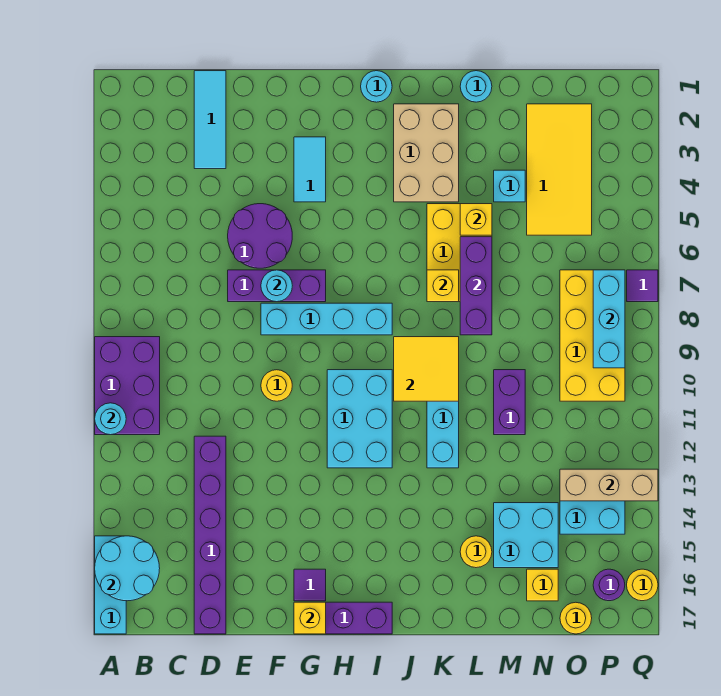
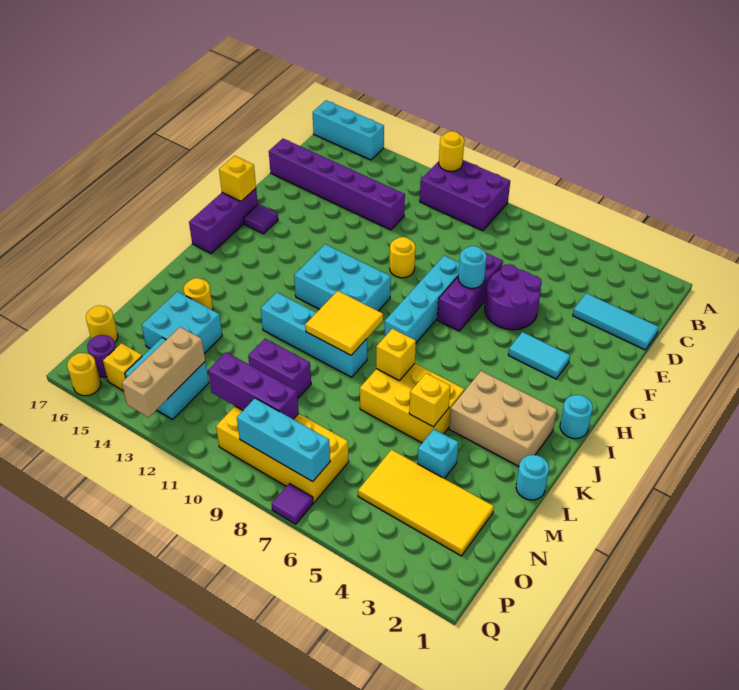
cyan 1x1 round brick [95,403,126,435] -> yellow 1x1 round brick [439,131,464,171]
cyan 2x2 round brick [95,536,160,601] -> none
purple 1x3 brick [460,237,492,335] -> purple 1x3 brick moved to [208,352,299,419]
yellow 1x1 brick [527,569,558,601] -> yellow 1x1 brick moved to [103,343,142,391]

